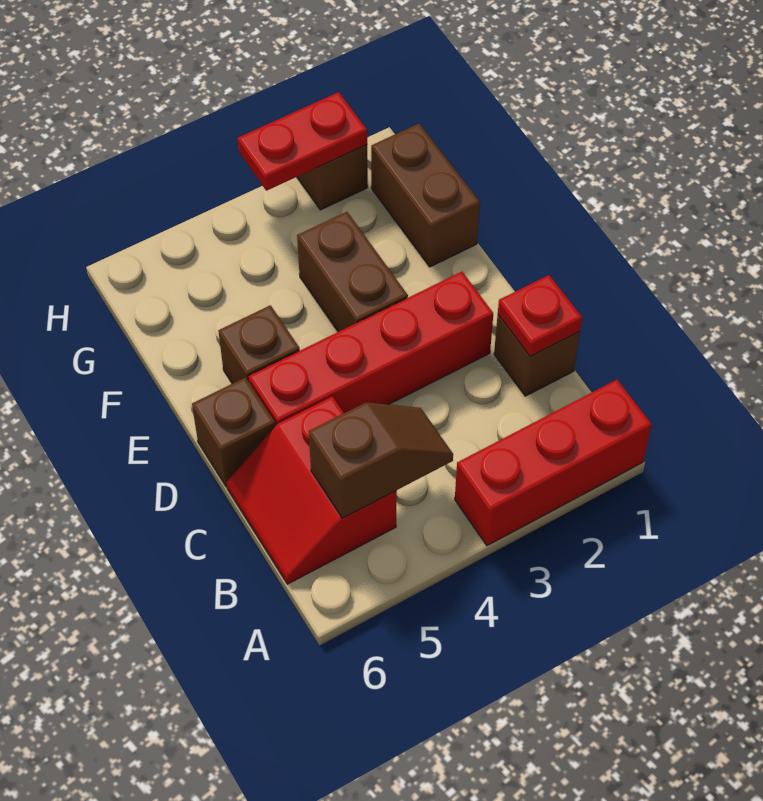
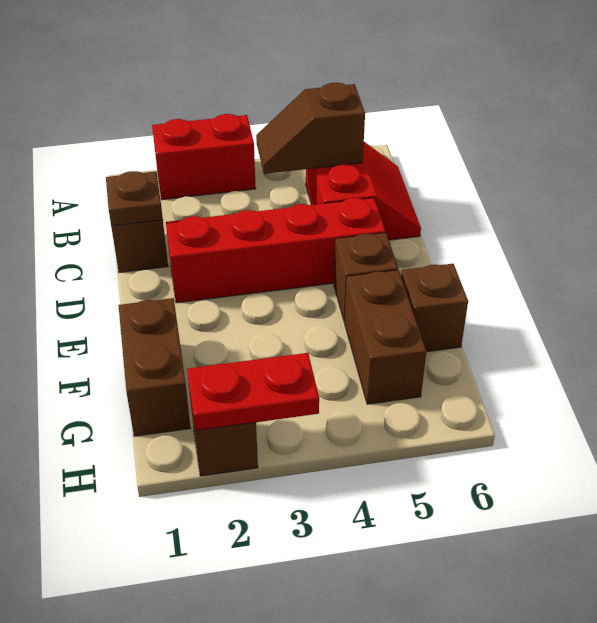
red 1x3 brick [455,380,652,546] -> red 1x2 brick [152,114,256,200]
red 1x1 plate [498,275,582,356] -> brown 1x1 plate [106,171,163,226]
brown 1x1 brick [192,377,275,486] -> brown 1x1 brick moved to [401,264,468,352]
brown 1x2 brick [297,212,408,332] -> brown 1x2 brick moved to [344,270,427,404]

